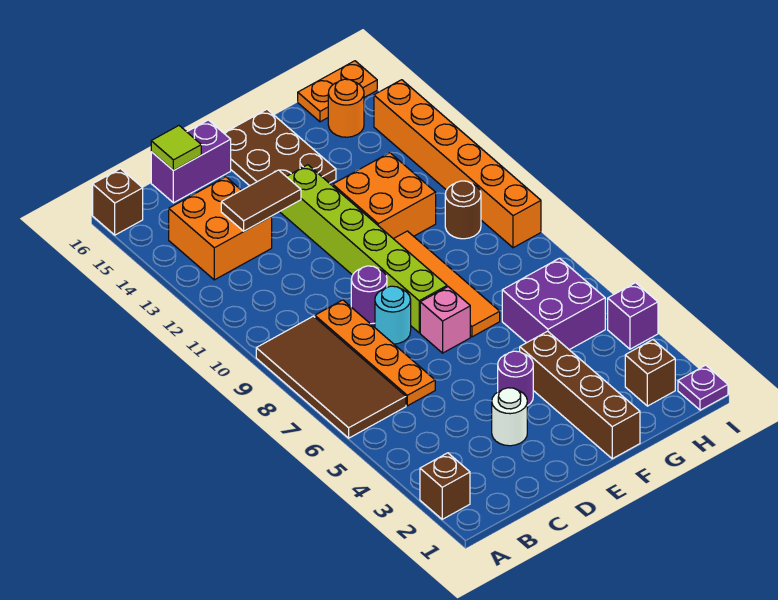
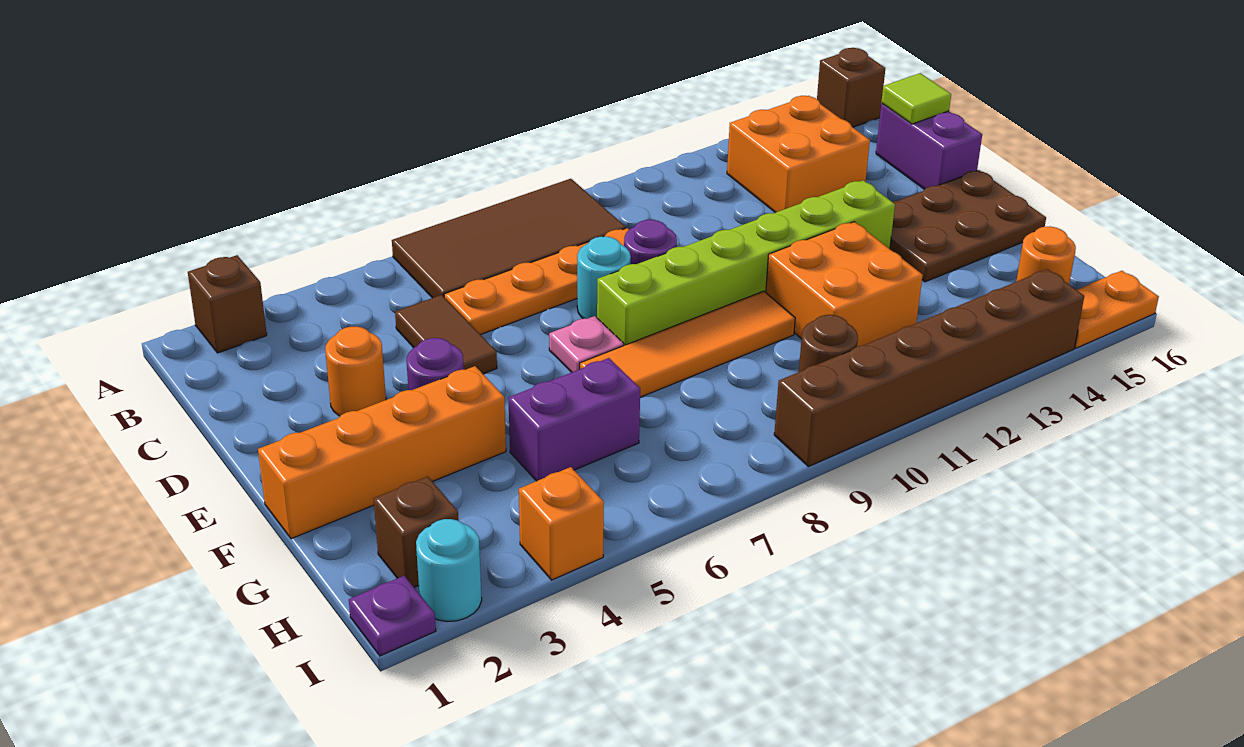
brown 1x2 tile [221,170,301,231] -> brown 1x2 tile moved to [395,295,497,374]
white 1x1 round brick [492,388,527,446] -> orange 1x1 round brick [325,326,386,416]
pink 1x1 brick [420,287,470,353] -> pink 1x1 plate [549,316,624,372]
brown 1x4 brick [520,331,640,459] -> orange 1x4 brick [258,366,506,539]
purple 2x2 brick [502,258,605,350] -> purple 1x2 brick [508,358,640,481]
orange 1x2 plate [298,61,377,122] -> orange 1x2 plate turned to [1075,271,1159,348]
none -> cyan 1x1 round brick [416,519,482,621]
purple 1x1 brick [608,283,658,349] -> orange 1x1 brick [519,467,604,580]
orange 1x6 brick [374,80,541,248] -> brown 1x6 brick [774,269,1084,467]

